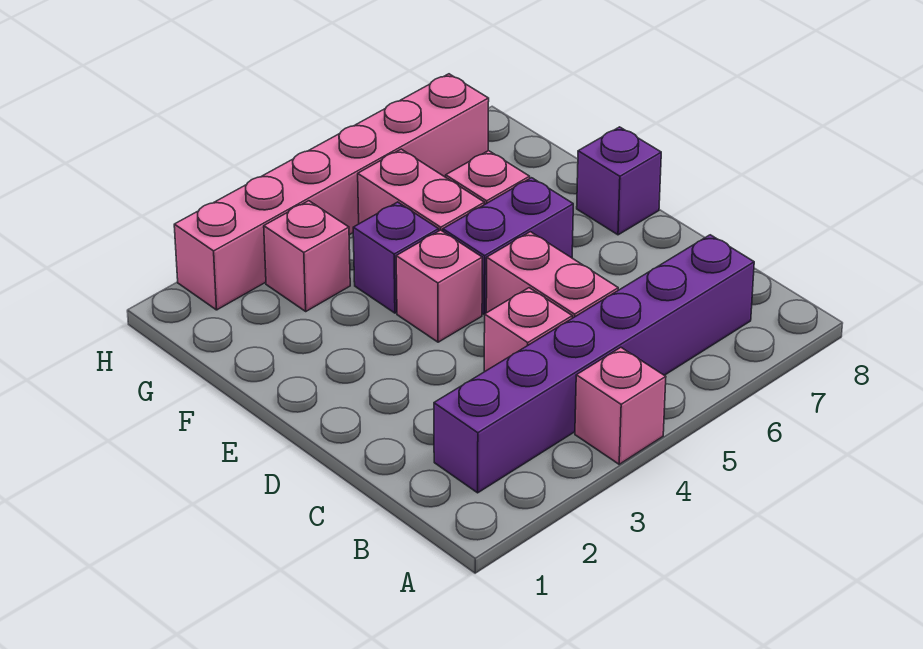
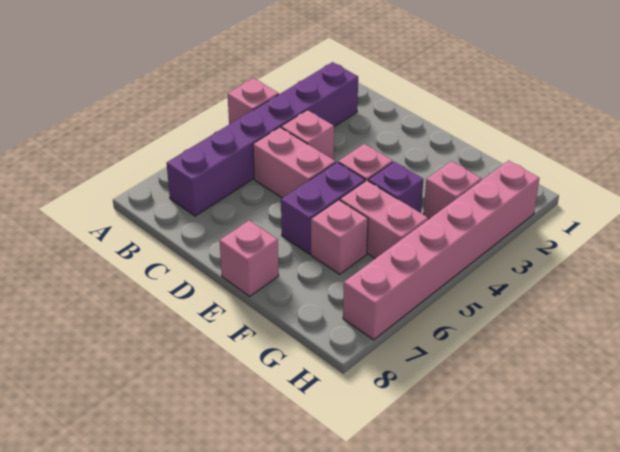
purple 1x1 brick [577,127,661,235] -> pink 1x1 brick [220,220,279,296]

